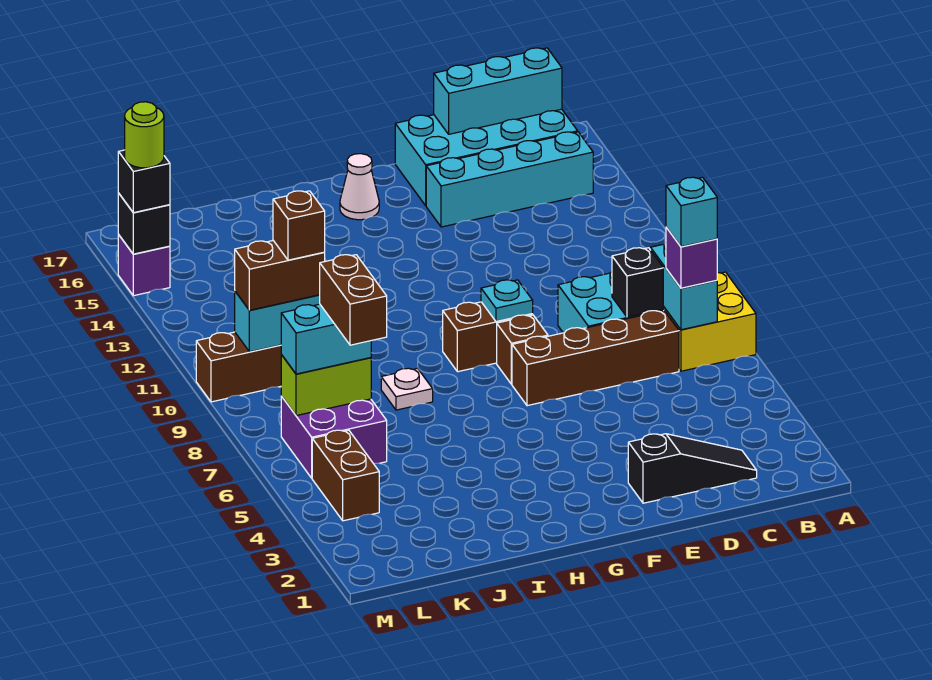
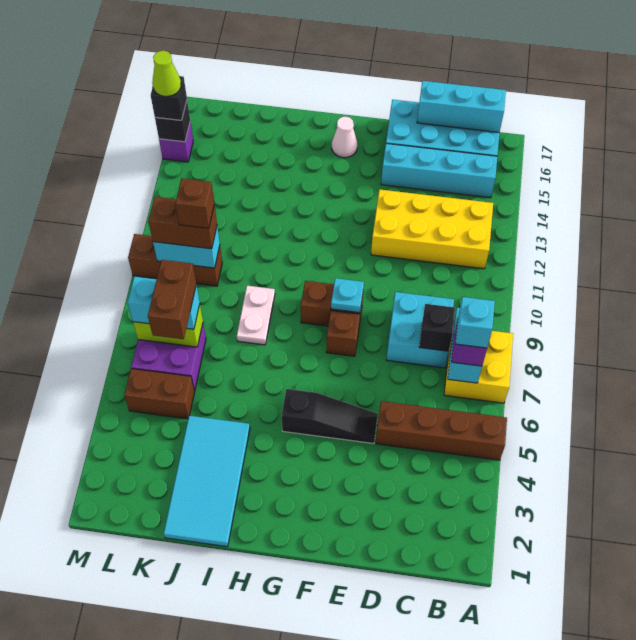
none -> yellow 2x4 brick [371,189,493,269]
black 1x3 slope [628,434,757,503] -> black 1x3 slope moved to [282,389,378,443]
brown 1x4 brick [512,311,679,406] -> brown 1x4 brick moved to [376,401,507,460]
none -> cyan 2x4 tile [164,416,250,547]
white 1x1 plate [381,368,433,410] -> white 1x2 plate [237,286,275,345]
brown 1x2 brick [312,430,379,521] -> brown 1x2 brick turned to [124,369,195,419]
lime 1x1 round brick [125,102,164,168] -> lime 1x1 cone [152,51,181,96]

